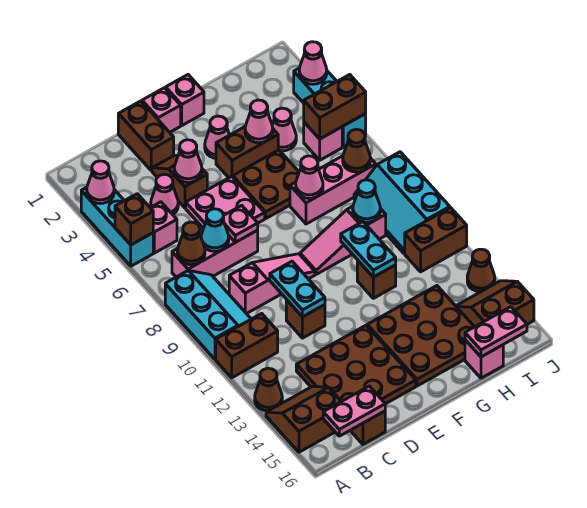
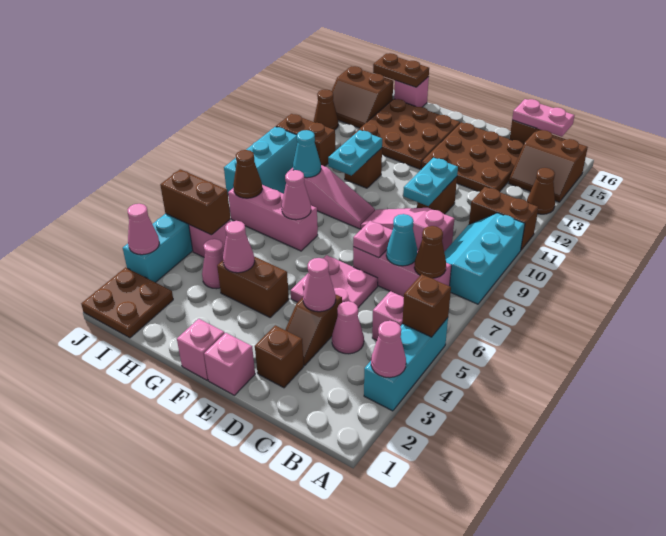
brown 1x2 brick [118,101,174,171] -> brown 1x1 brick [255,325,304,388]
pink 1x1 cone [205,116,229,158] -> none
brown 2x2 plate [233,150,299,218] -> brown 2x2 plate moved to [81,267,173,338]
pink 1x2 plate [465,307,527,357] -> brown 1x2 plate [373,53,429,87]

